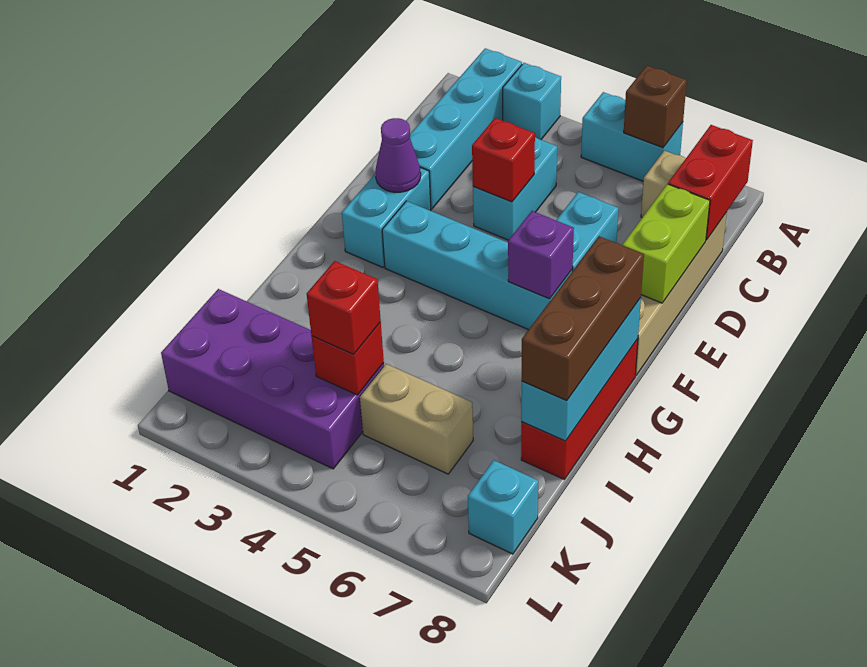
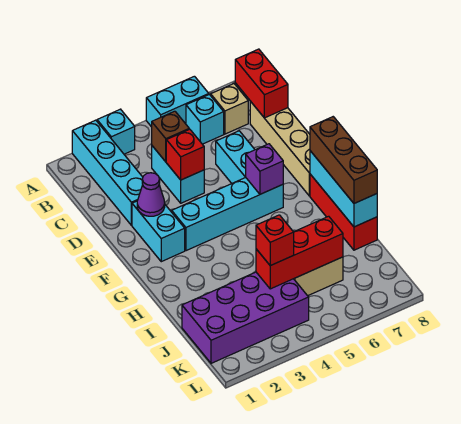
brown 1x1 brick [624,65,687,148] -> brown 1x1 brick moved to [152,111,189,162]
lime 1x2 brick [622,184,710,303] -> none
red 1x1 brick [312,322,384,395] -> red 1x3 brick [256,216,343,289]
cyan 1x1 brick [468,460,538,554] -> cyan 1x1 brick moved to [186,94,224,144]

